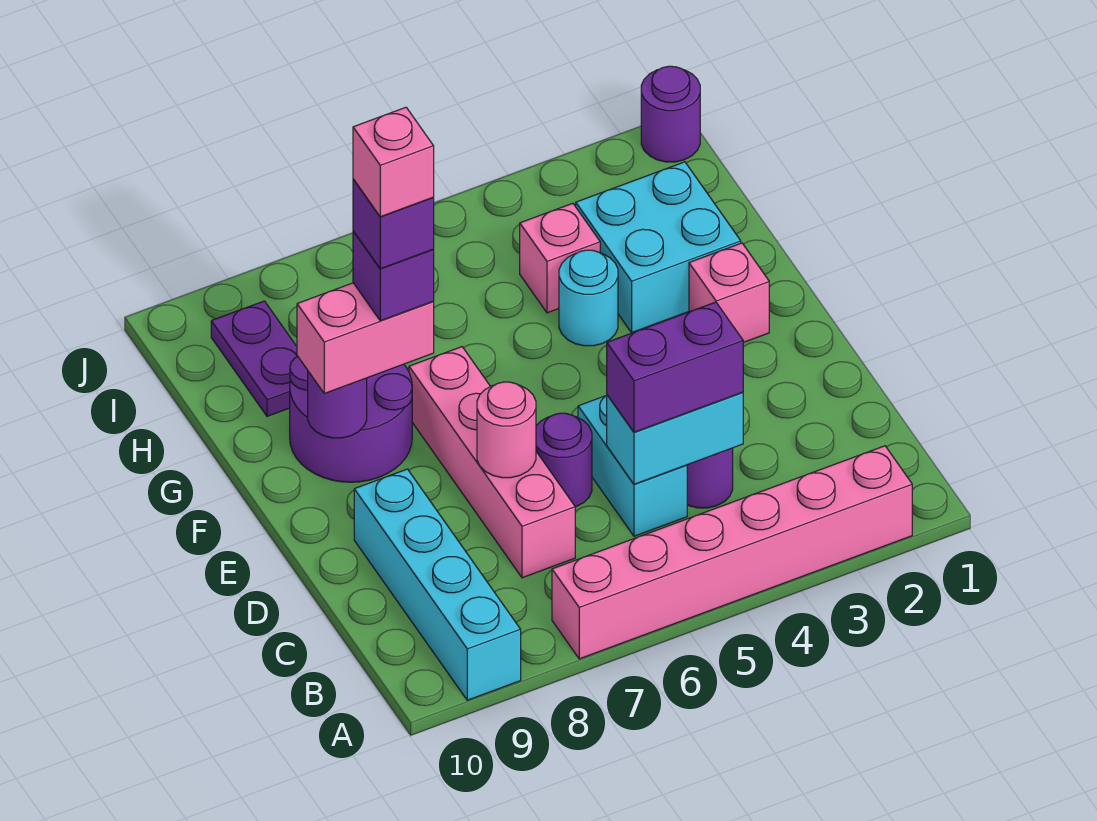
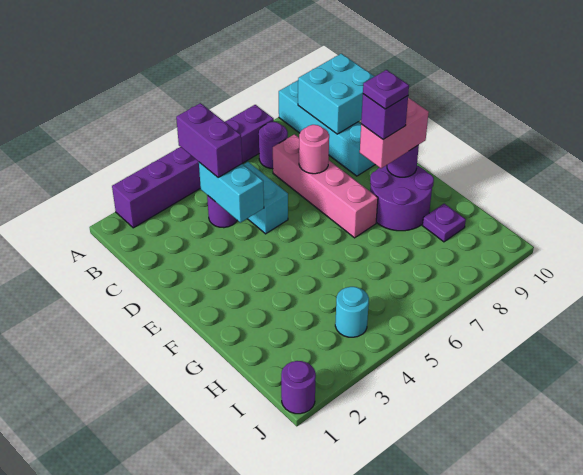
pink 1x6 brick [552,446,912,659] -> purple 1x6 brick [112,105,274,228]
cyan 1x2 brick [607,392,743,484] -> cyan 1x2 brick turned to [199,162,264,222]
purple 1x2 brick [607,302,743,432] -> purple 1x2 brick turned to [176,103,242,178]
purple 1x1 round brick [536,413,592,507] -> purple 1x1 round brick moved to [259,122,288,169]
pink 1x1 brick [689,243,769,343] -> none
purple 1x1 brick [353,179,434,269] -> purple 1x1 plate [363,70,409,109]
pink 1x1 brick [353,107,434,217] -> none
cyan 2x2 brick [576,162,741,332] -> cyan 2x2 brick moved to [298,54,375,134]
cyan 1x1 round brick [559,250,618,346] -> cyan 1x1 round brick moved to [335,287,369,337]
pink 1x1 brick [520,203,600,313] -> none
purple 1x2 plate [211,301,297,416] -> purple 1x1 plate [422,204,466,242]

